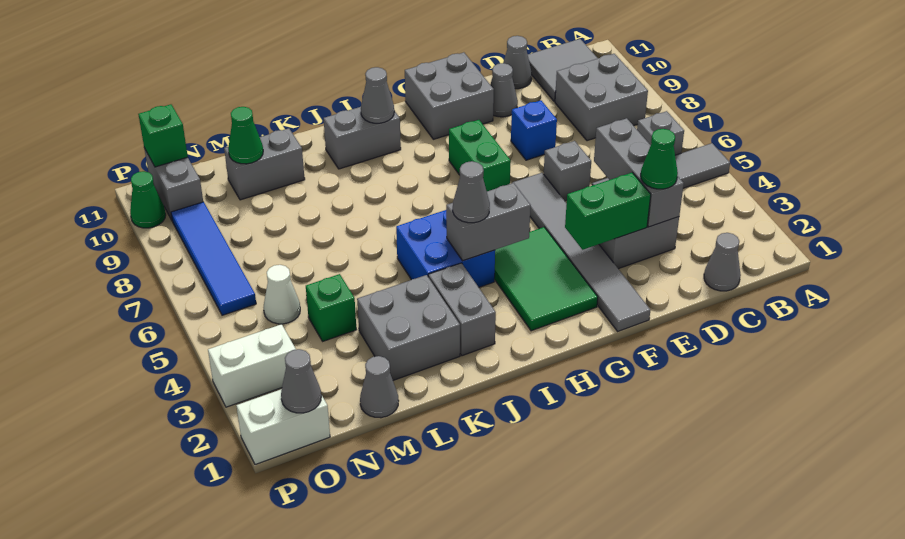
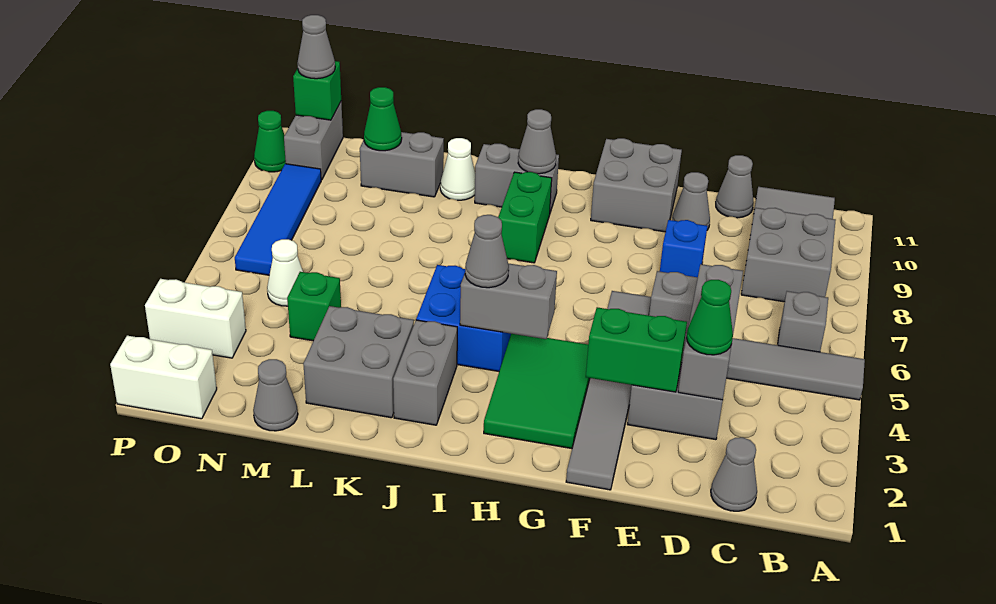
green 1x2 brick [449,120,511,191] -> green 1x2 brick moved to [498,172,552,263]
none -> white 1x1 cone [440,138,475,200]
grey 1x1 cone [281,349,321,413] -> grey 1x1 cone moved to [297,15,335,79]

